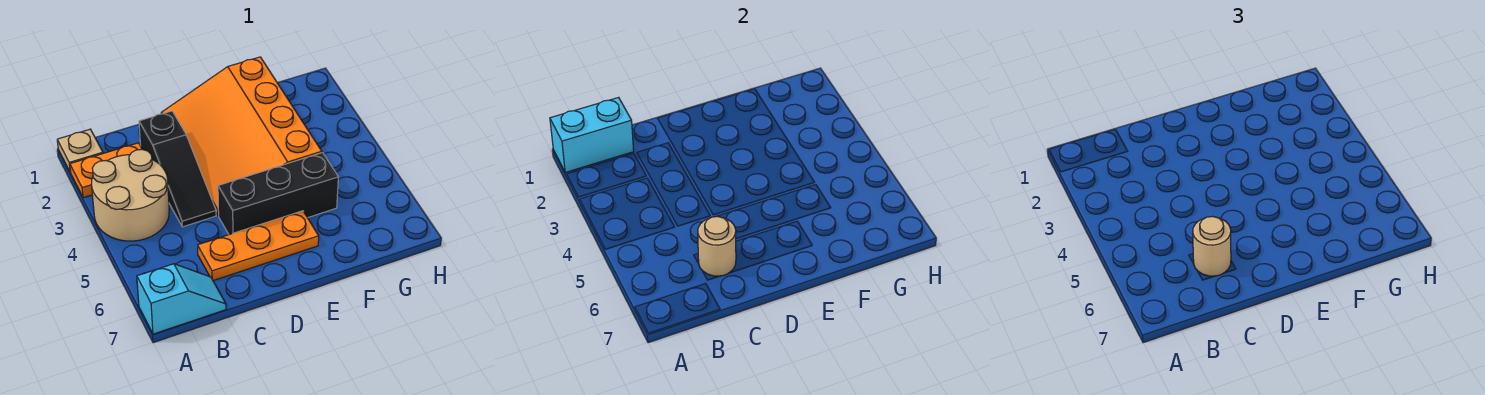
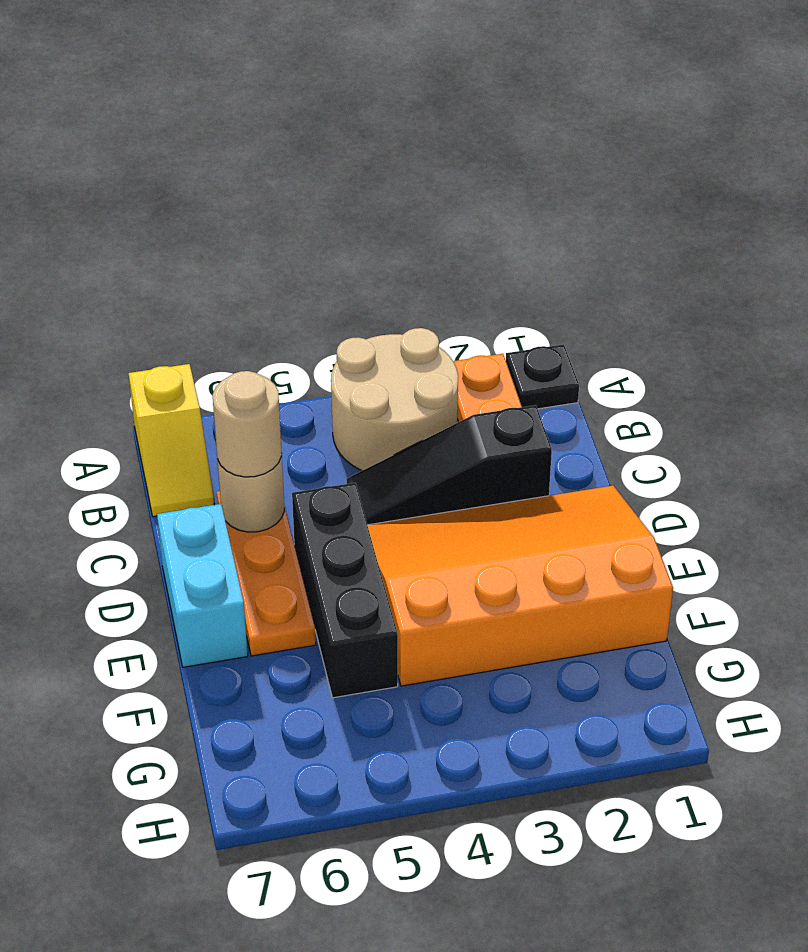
tan 1x1 plate [57,129,103,172] -> black 1x1 plate [506,344,579,409]
cyan 1x2 brick [550,97,634,172] -> cyan 1x2 brick moved to [157,504,248,667]
cyan 1x2 slope [137,264,226,334] -> yellow 1x2 slope [129,364,214,517]

